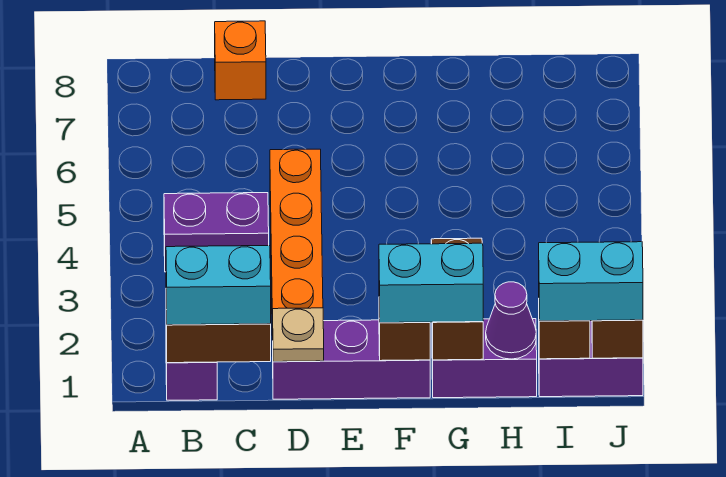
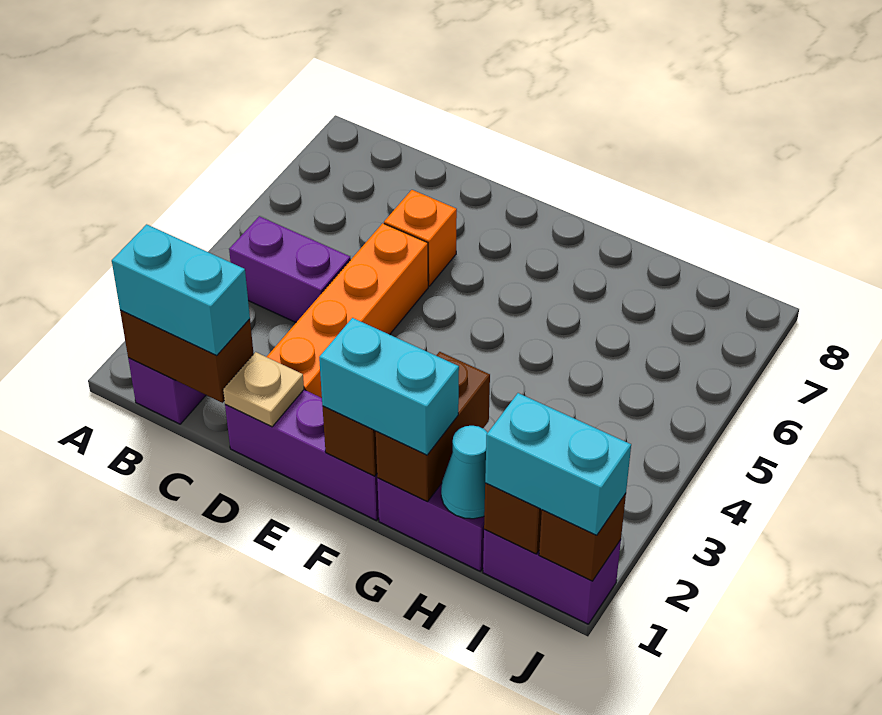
orange 1x1 brick [215,21,266,100] -> orange 1x1 brick moved to [384,190,457,286]
purple 1x1 cone [486,282,536,359] -> cyan 1x1 cone [441,426,488,519]

